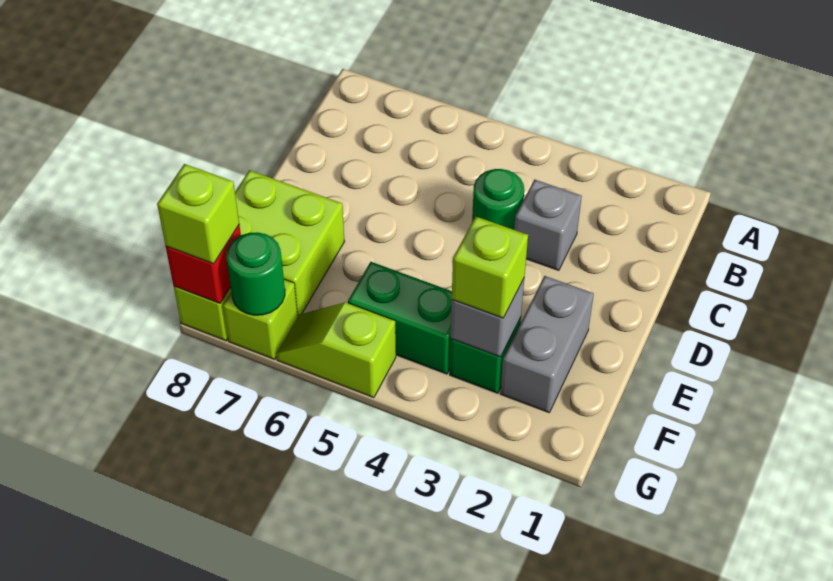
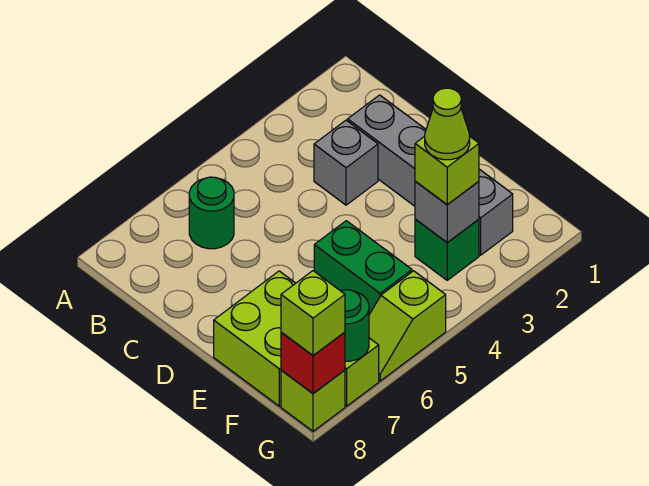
green 1x1 round brick [472,169,524,230] -> green 1x1 round brick moved to [189,177,234,249]
grey 1x2 brick [500,276,594,413] -> grey 1x4 brick [348,95,513,255]
none -> lime 1x1 cone [425,88,470,160]
green 1x2 brick [348,262,452,374] -> green 1x2 brick turned to [314,221,412,314]

